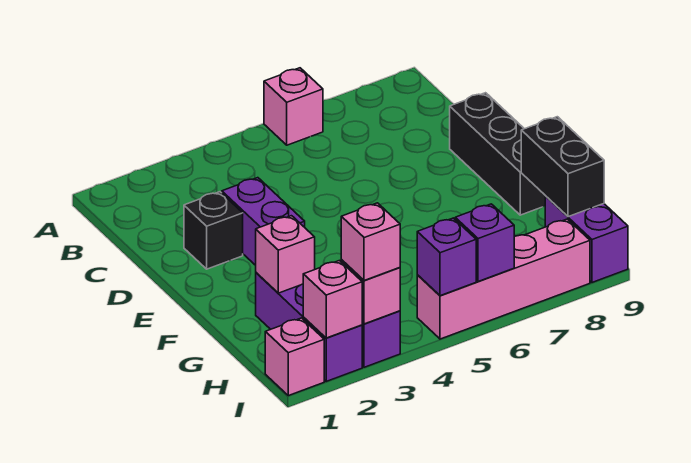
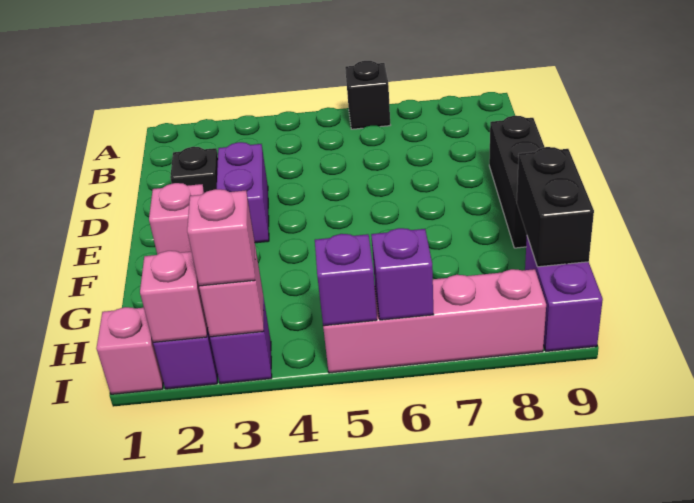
pink 1x1 brick [264,68,323,145] -> black 1x1 brick [345,61,390,129]

